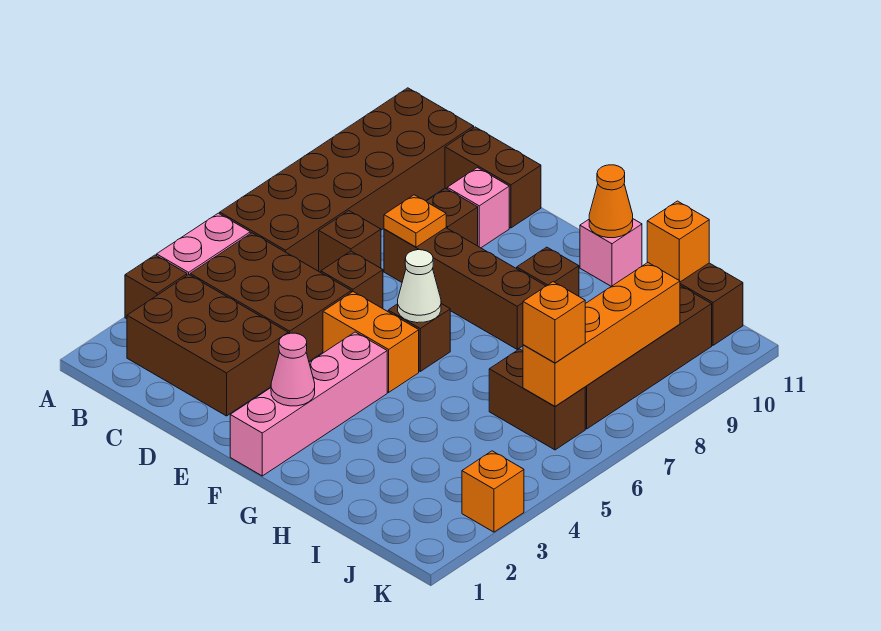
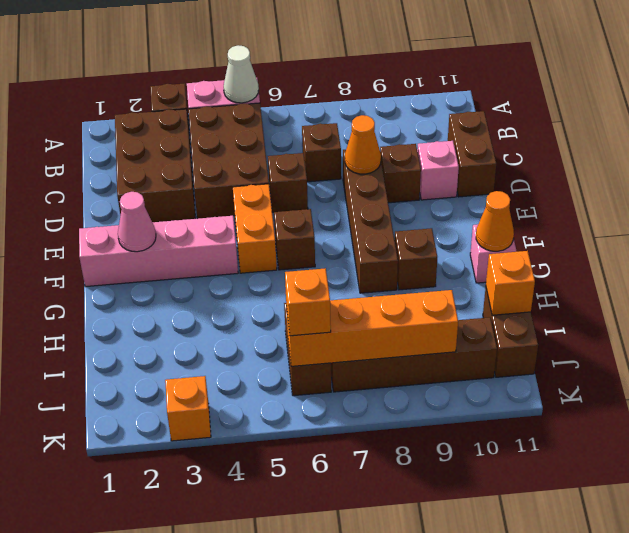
brown 2x6 brick [220,88,474,271] -> none
orange 1x1 plate [384,195,446,247] -> orange 1x1 cone [345,115,381,174]
white 1x1 cone [398,250,441,323] -> white 1x1 cone moved to [224,45,259,103]

